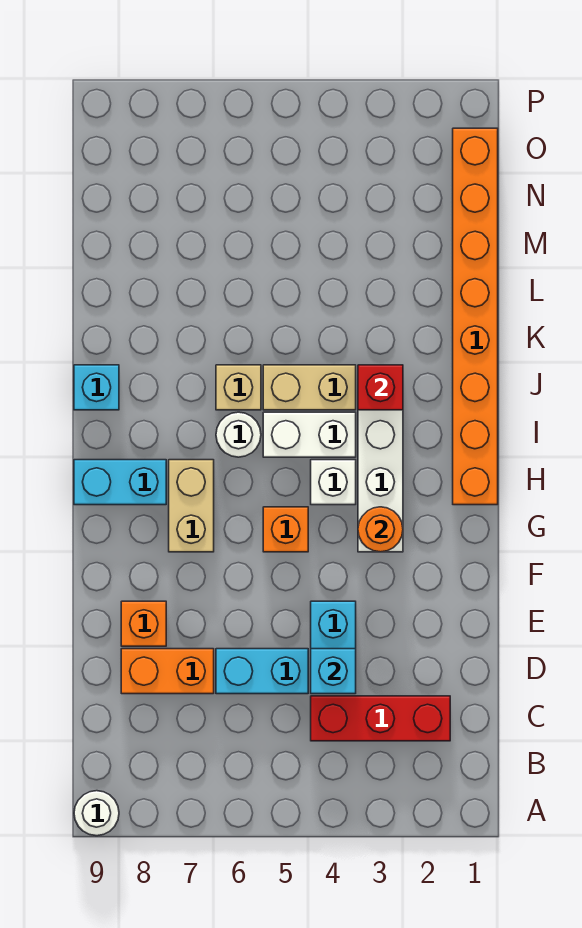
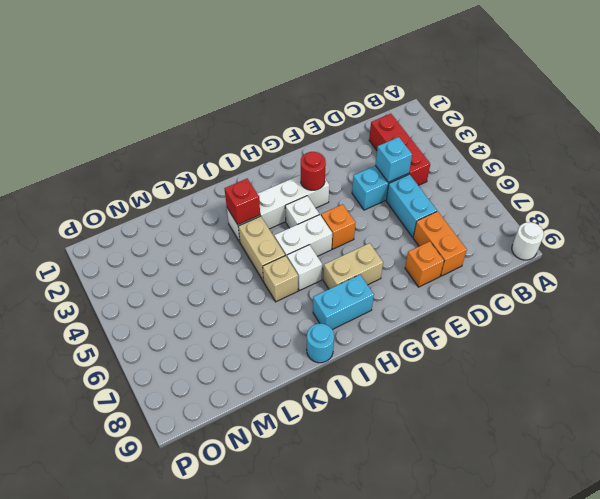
orange 1x1 round brick [358,507,403,552] -> red 1x1 round brick [301,152,326,190]
orange 1x8 brick [453,128,498,505] -> none
cyan 1x2 brick [74,460,166,505] -> cyan 1x2 brick turned to [313,275,374,330]
white 1x2 brick [263,412,356,457] -> white 1x2 brick turned to [274,215,332,257]
white 1x1 round brick [216,412,261,457] -> white 1x1 brick [287,245,322,291]
cyan 1x1 brick [74,365,119,410] -> cyan 1x1 round brick [307,324,334,363]

